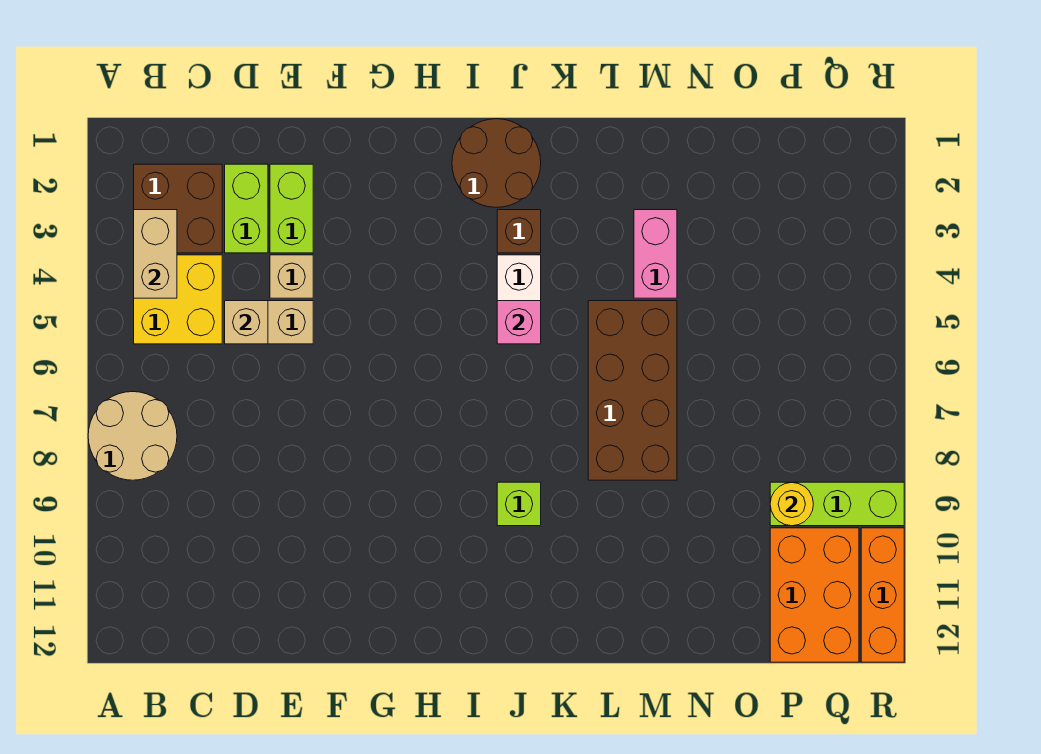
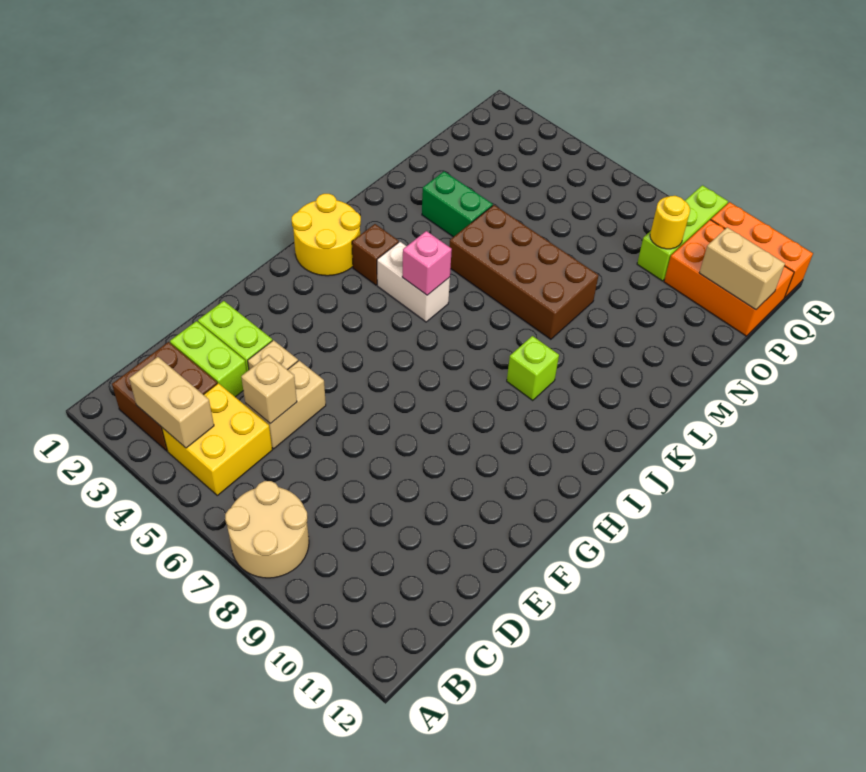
brown 2x2 round brick [452,119,541,207] -> yellow 2x2 round brick [292,194,361,276]
pink 1x2 brick [634,210,677,298] -> green 1x2 brick [422,171,493,237]
none -> tan 1x2 brick [699,227,785,310]

